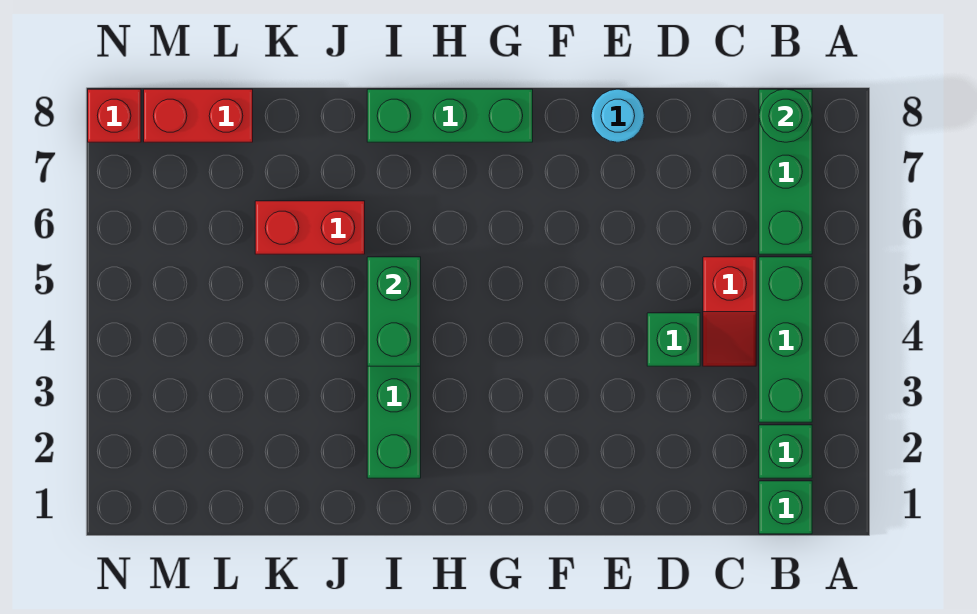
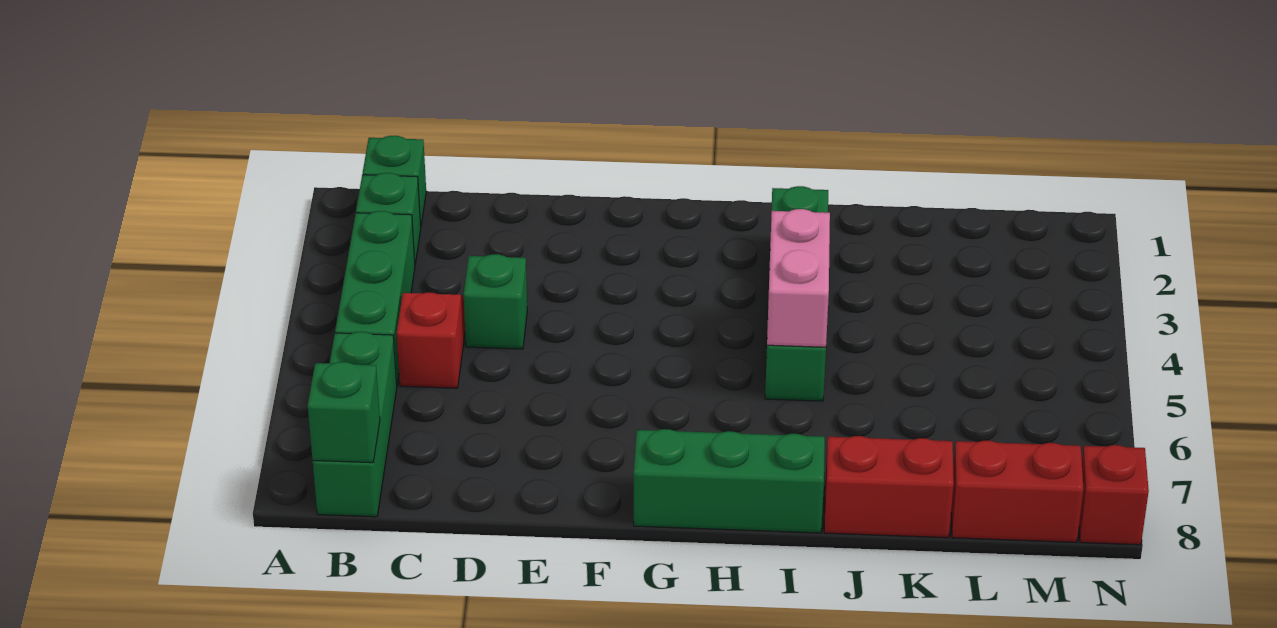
green 1x1 round brick [759,89,812,142] -> green 1x1 brick [308,362,380,463]
cyan 1x1 round brick [591,89,644,142] -> none
green 1x2 brick [367,257,421,366] -> pink 1x2 brick [767,209,830,347]
red 1x2 brick [255,201,365,254] -> red 1x2 brick moved to [824,436,954,538]

